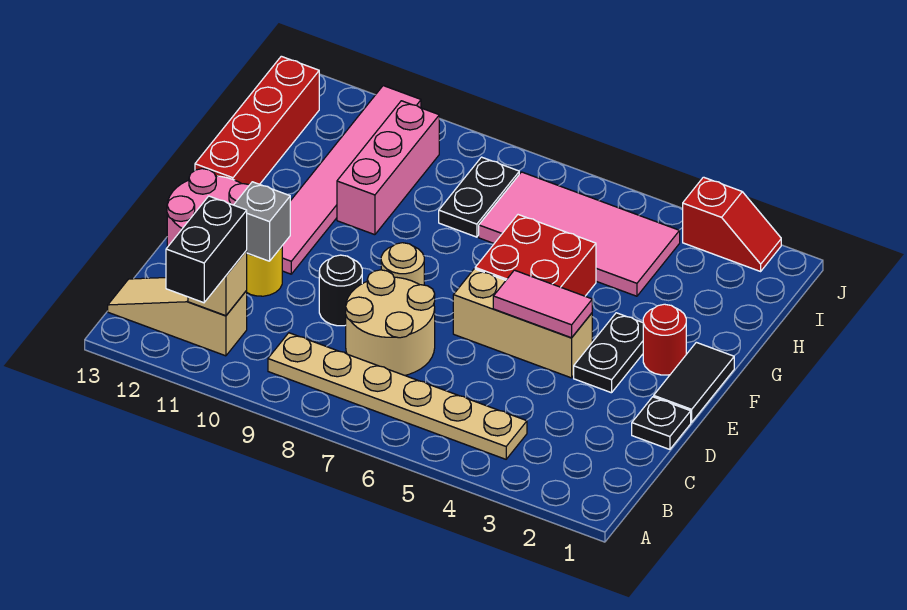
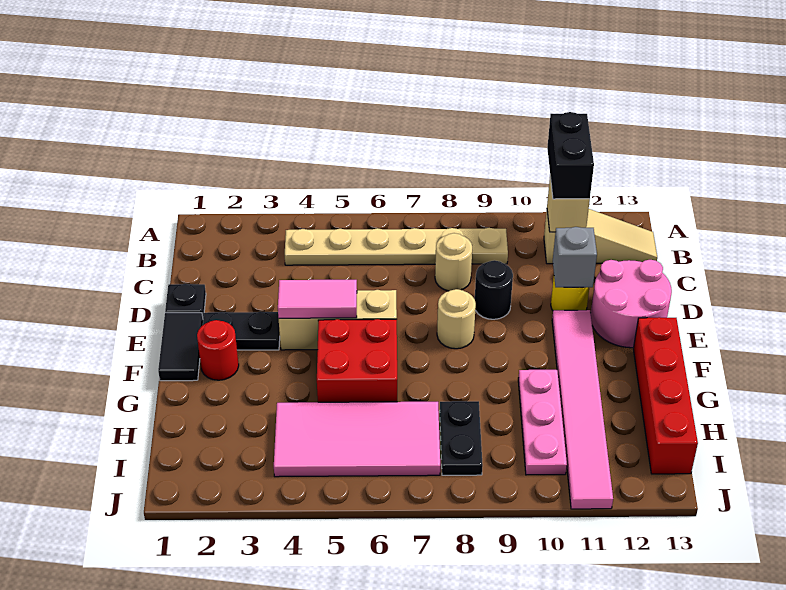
tan 2x2 round brick [346,270,435,375] -> tan 1x1 round brick [435,233,472,291]
black 1x2 plate [574,313,643,393] -> black 1x2 plate turned to [203,312,280,350]
pink 1x3 brick [337,101,439,235] -> pink 1x3 plate [518,370,567,475]
red 1x2 slope [683,177,781,271] -> none

